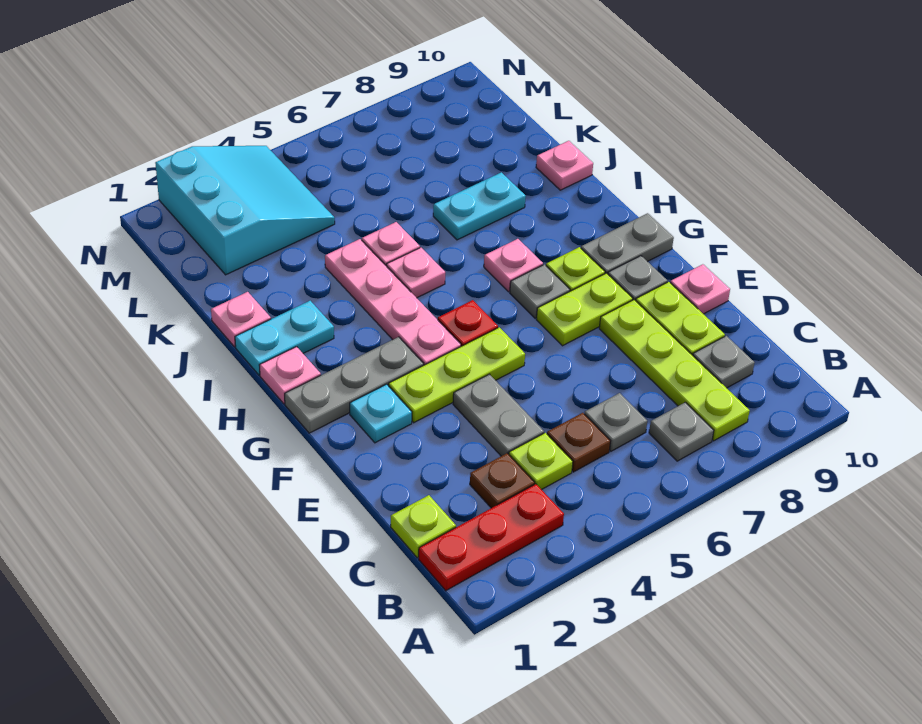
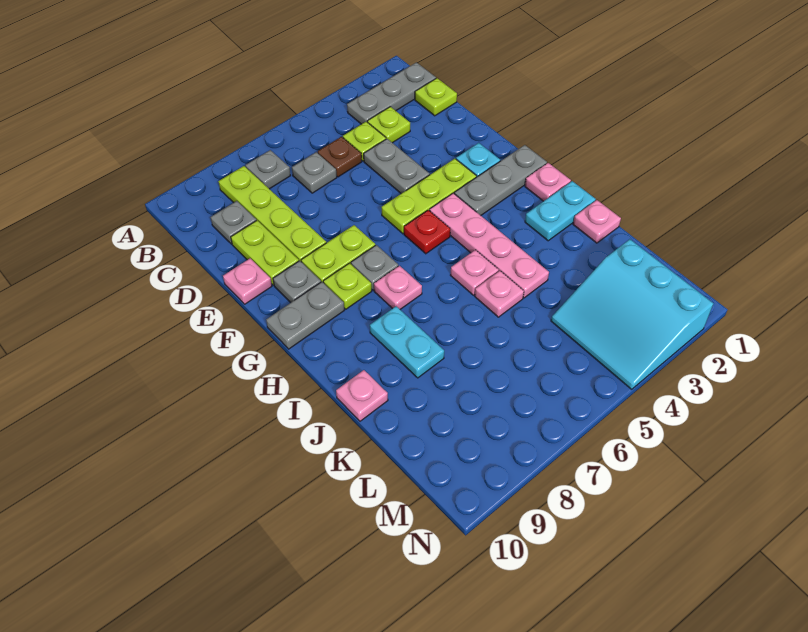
red 1x3 plate [419,484,564,591] -> grey 1x3 plate [347,62,436,124]
brown 1x1 plate [470,453,535,508] -> lime 1x1 plate [367,107,410,143]
cyan 1x2 plate [433,172,526,240] -> cyan 1x2 plate turned to [370,306,444,378]

